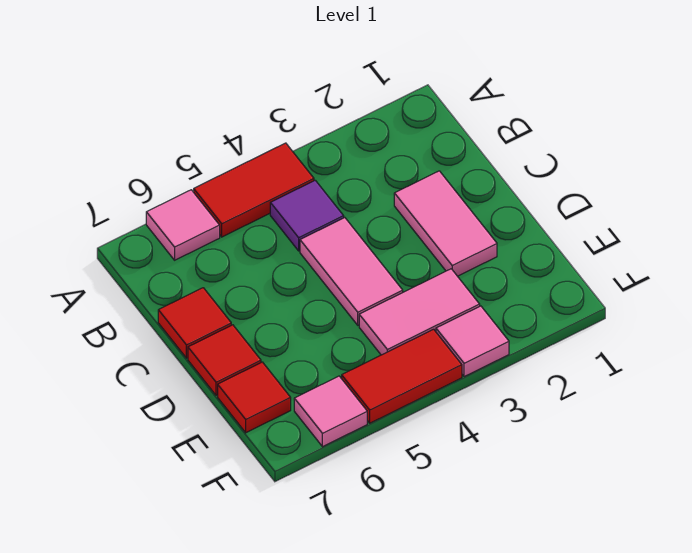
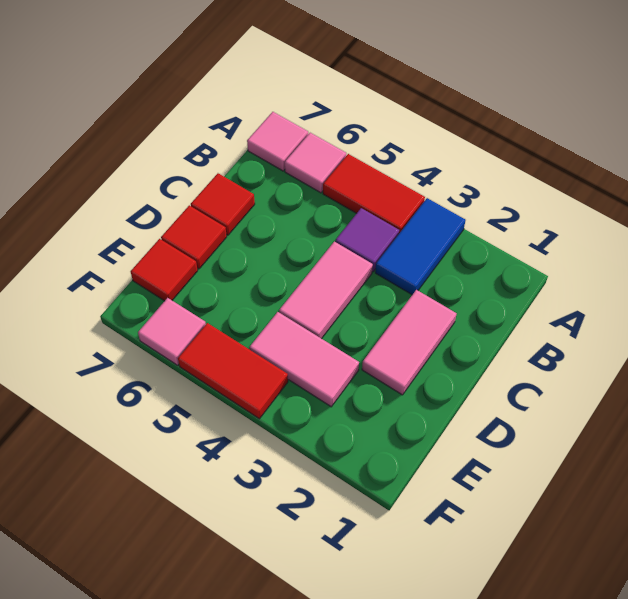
none -> blue 1x2 tile [375,198,466,295]
pink 1x1 tile [436,306,509,377] -> pink 1x1 tile moved to [247,112,308,171]

